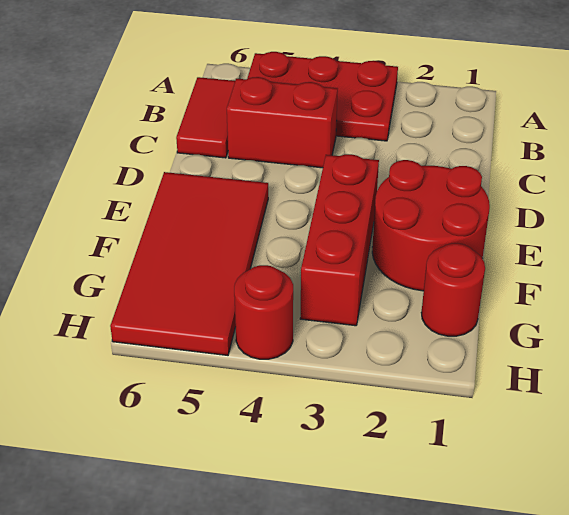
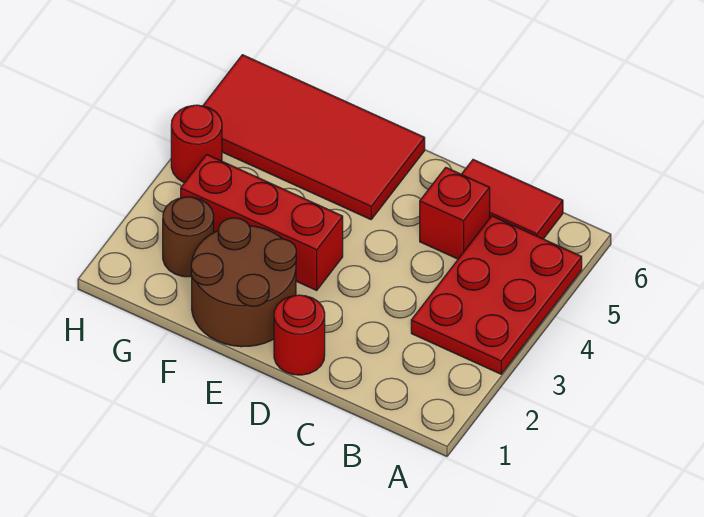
red 1x2 brick [227,77,338,168] -> red 1x1 brick [420,168,490,259]
red 2x2 round brick [372,160,490,291] -> brown 2x2 round brick [191,218,296,347]
red 1x1 round brick [421,243,485,336] -> red 1x1 round brick moved to [274,295,325,375]
none -> brown 1x1 round brick [163,197,214,277]

